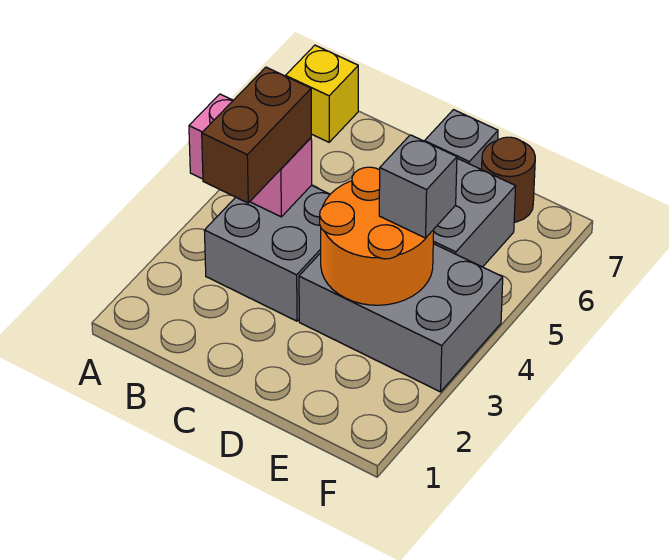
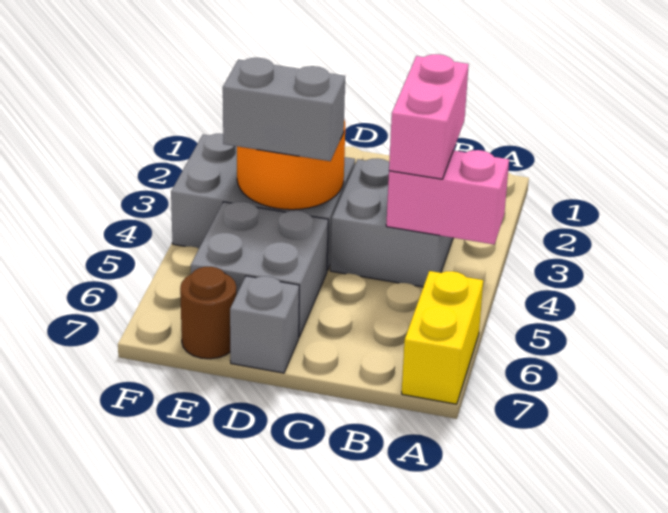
yellow 1x1 brick [286,45,358,142] -> yellow 1x2 brick [402,271,483,404]
brown 1x2 brick [202,67,311,203] -> pink 1x2 brick [389,54,469,179]
grey 1x1 brick [379,135,457,238] -> grey 1x2 brick [223,58,345,161]

